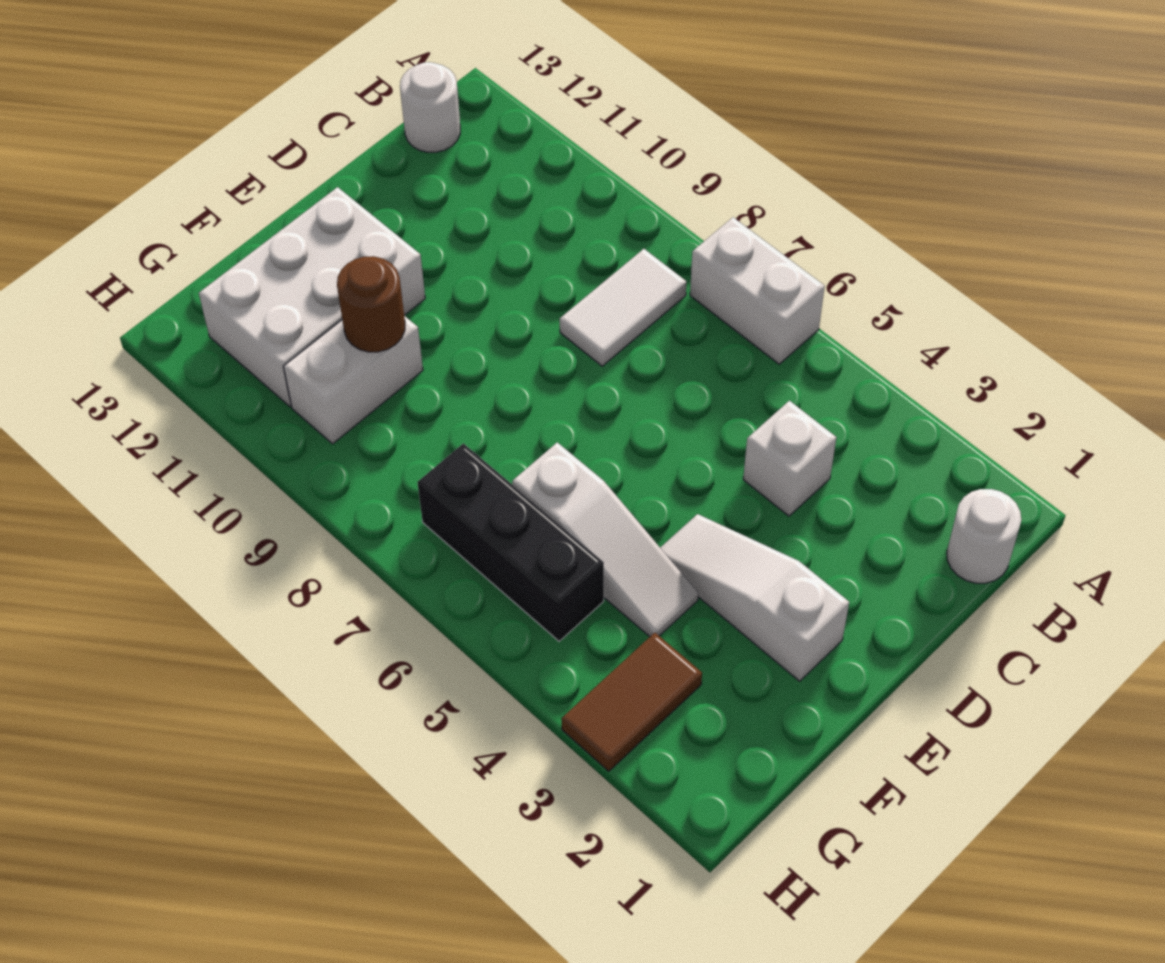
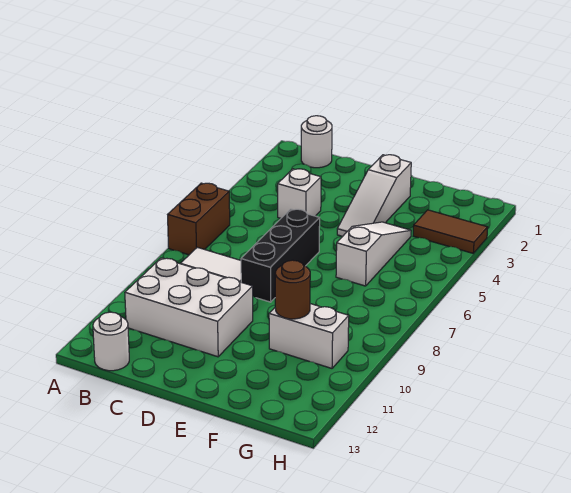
white 1x2 brick [690,217,825,364] -> brown 1x2 brick [168,183,230,255]
white 2x3 brick [199,187,425,407] -> white 2x3 brick moved to [125,258,253,357]
black 1x3 brick [417,443,604,641] -> black 1x3 brick moved to [241,209,320,302]

